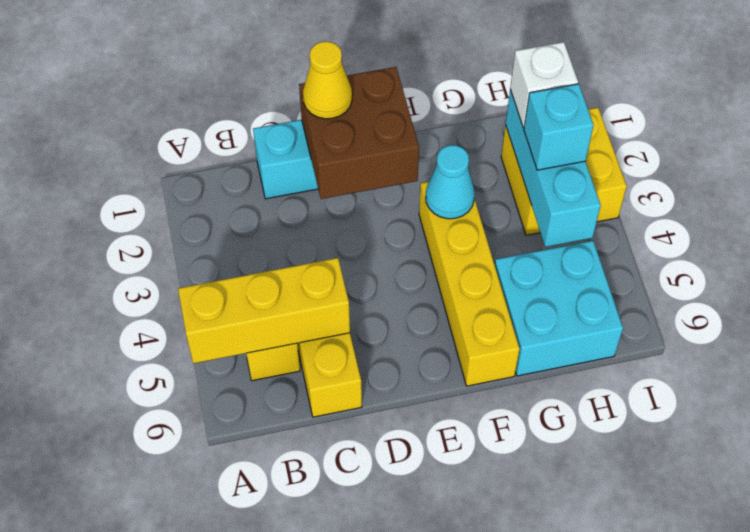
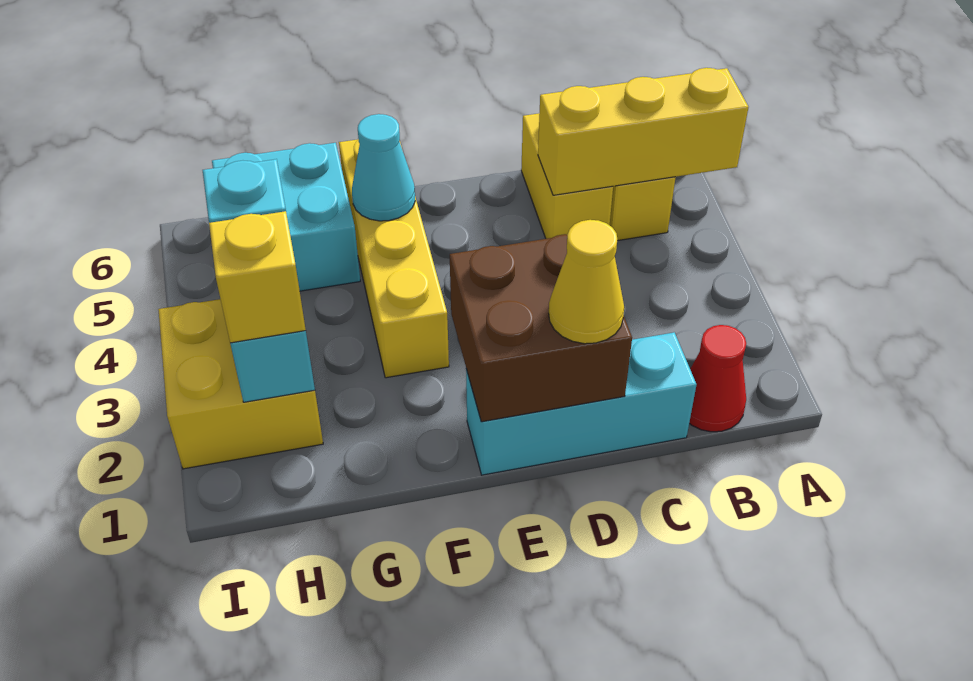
none -> red 1x1 cone [689,325,746,432]
cyan 1x1 cone [426,145,475,219] -> cyan 1x1 cone moved to [352,114,415,221]
white 1x1 brick [510,42,578,128] -> yellow 1x1 brick [209,211,306,343]

